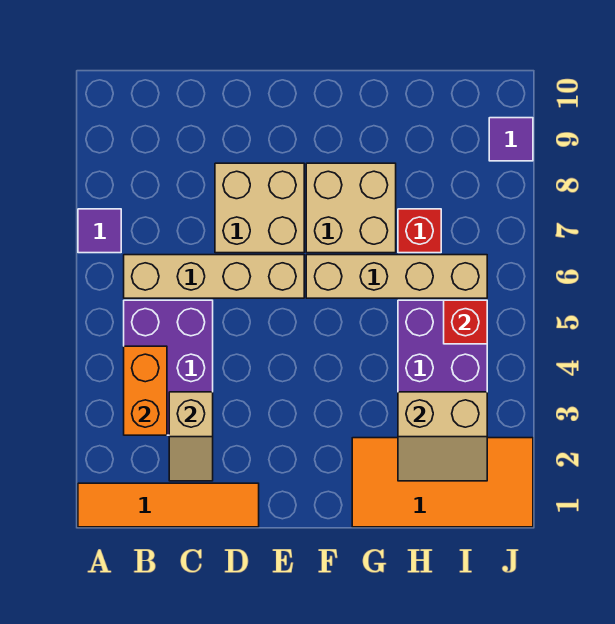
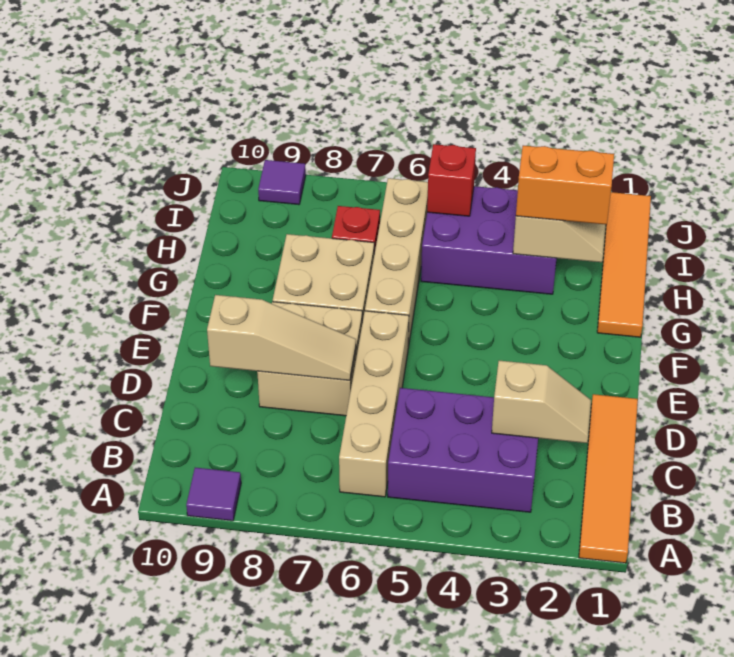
purple 1x1 tile [78,209,121,253] -> purple 1x1 tile moved to [186,468,241,521]
orange 1x2 brick [124,346,167,435] -> orange 1x2 brick moved to [516,145,614,225]
none -> tan 1x3 slope [207,295,356,380]
orange 2x4 tile [352,438,533,527] -> orange 1x4 tile [597,192,651,337]

